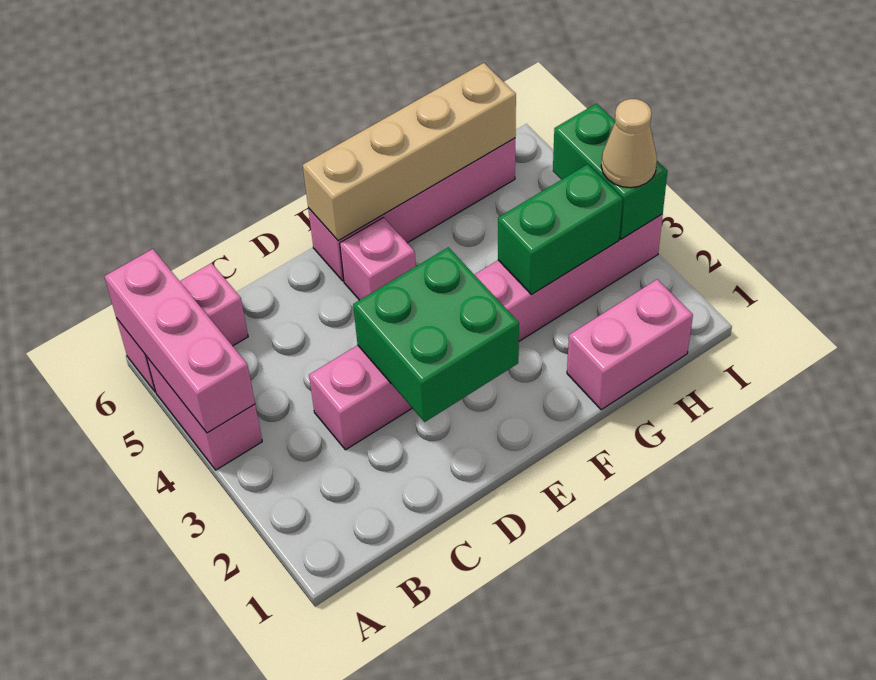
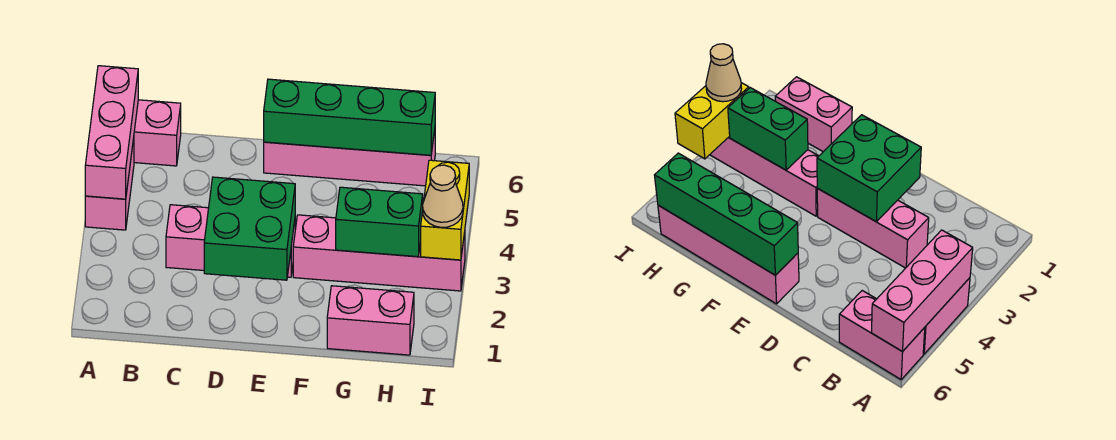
pink 1x1 brick [340,218,416,300] -> none
tan 1x4 brick [303,63,516,241] -> green 1x4 brick [264,79,435,155]
green 1x2 brick [553,104,668,239] -> yellow 1x2 brick [421,160,469,260]

